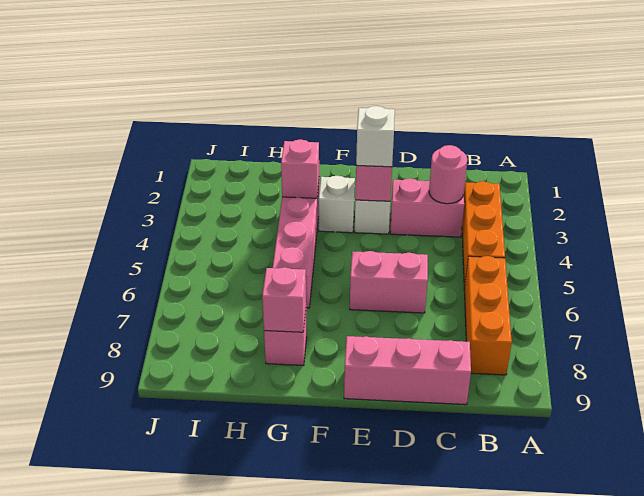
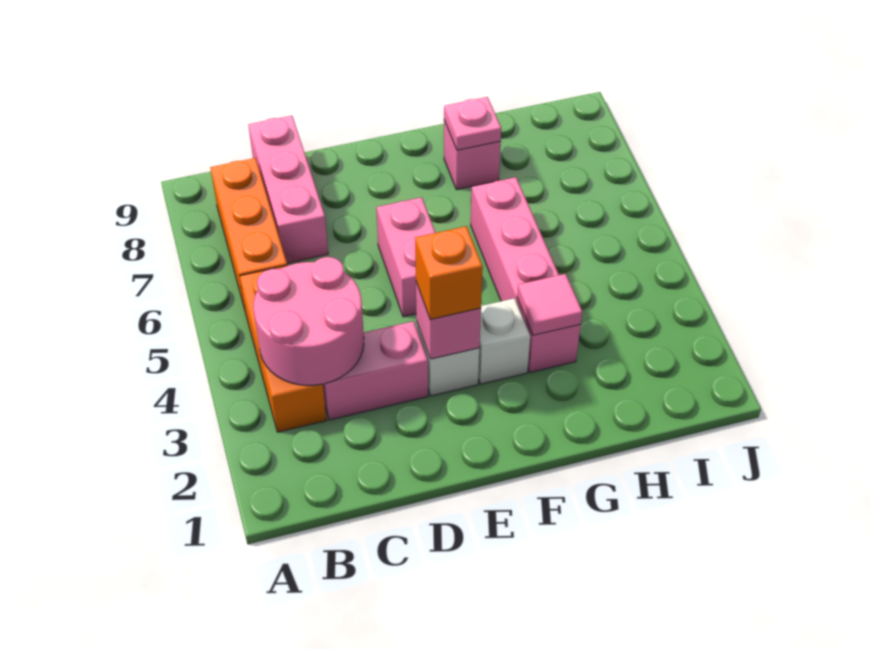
pink 1x1 round brick [429,145,467,204] -> pink 2x2 round brick [253,257,364,386]
pink 1x3 brick [344,336,471,405] -> pink 1x3 brick turned to [248,116,328,263]
pink 1x2 brick [350,251,428,313] -> pink 1x2 brick turned to [376,197,435,317]
white 1x1 brick [356,106,395,167] -> orange 1x1 brick [415,226,483,320]
pink 1x1 brick [281,139,319,198] -> pink 1x1 tile [517,274,582,335]
pink 1x1 brick [262,267,306,332] -> pink 1x1 plate [444,97,501,150]

